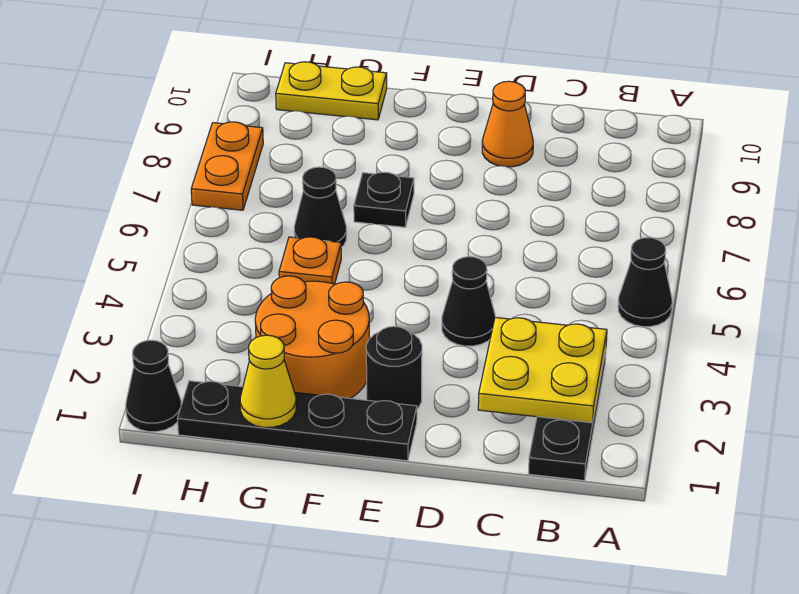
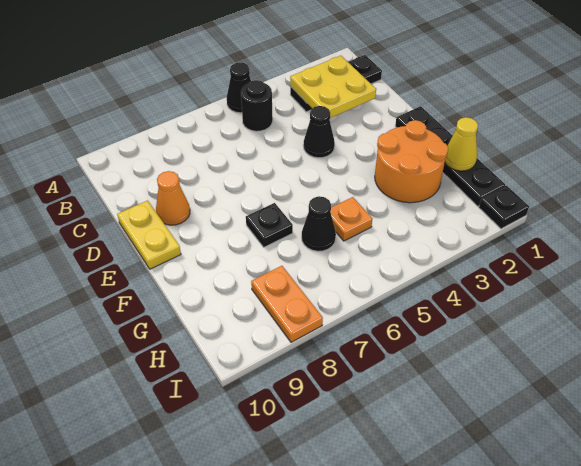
black 1x1 round brick [366,326,422,409] -> black 1x1 round brick moved to [241,80,273,131]
yellow 1x2 plate [276,62,387,120] -> yellow 1x2 plate moved to [117,200,181,269]
black 1x1 cone [126,340,181,432] -> black 1x1 plate [479,186,529,229]
orange 1x2 plate [191,122,263,210] -> orange 1x2 plate turned to [251,266,323,342]

